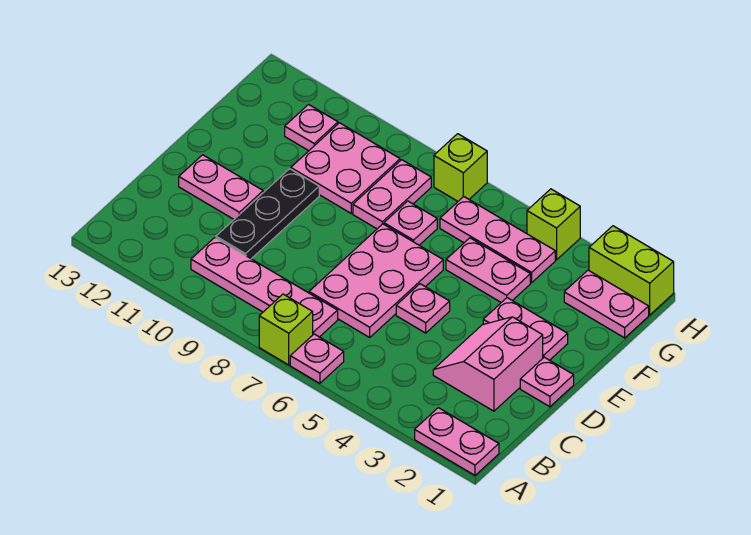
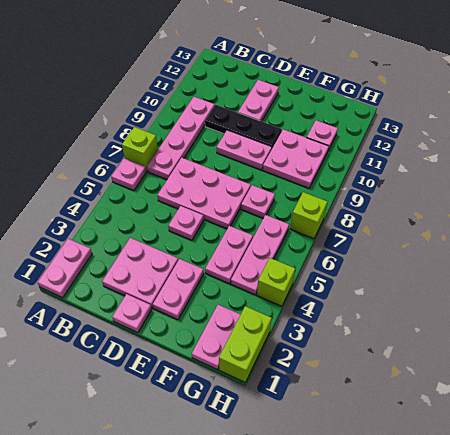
pink 2x2 slope [433,317,543,411] -> pink 2x2 plate [102,238,178,308]
pink 1x2 plate [353,160,431,229] -> pink 1x2 plate moved to [217,130,272,170]

